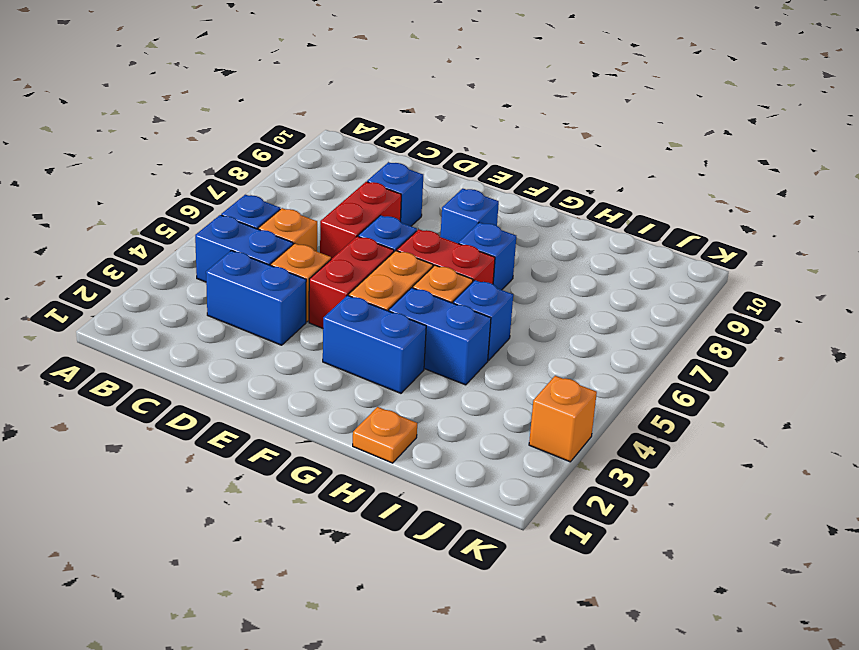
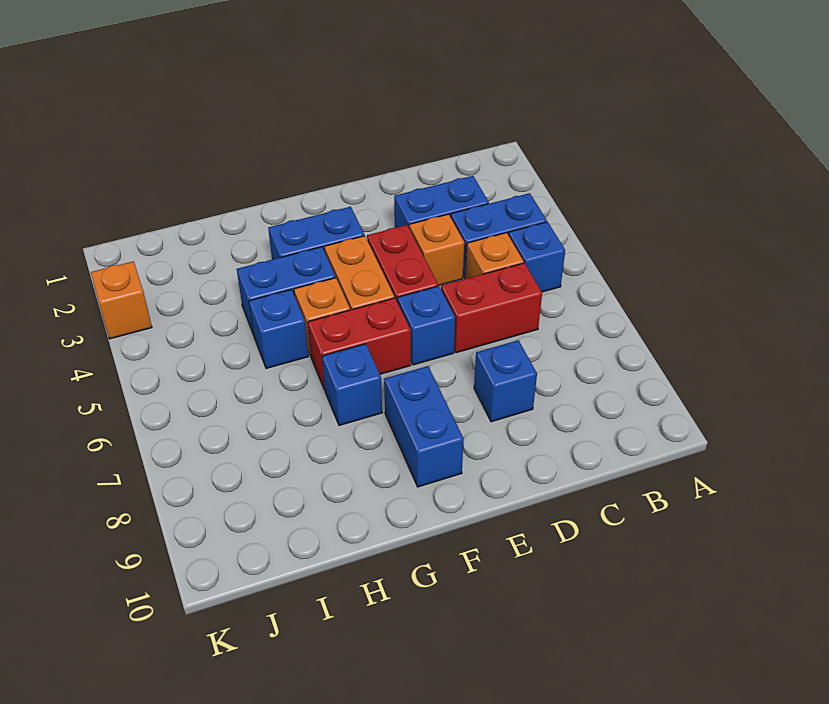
red 1x2 brick [320,182,401,259] -> red 1x2 brick turned to [441,263,542,353]
blue 1x1 brick [440,189,499,243] -> blue 1x2 brick [384,366,464,487]
orange 1x1 plate [353,407,417,463] -> none

